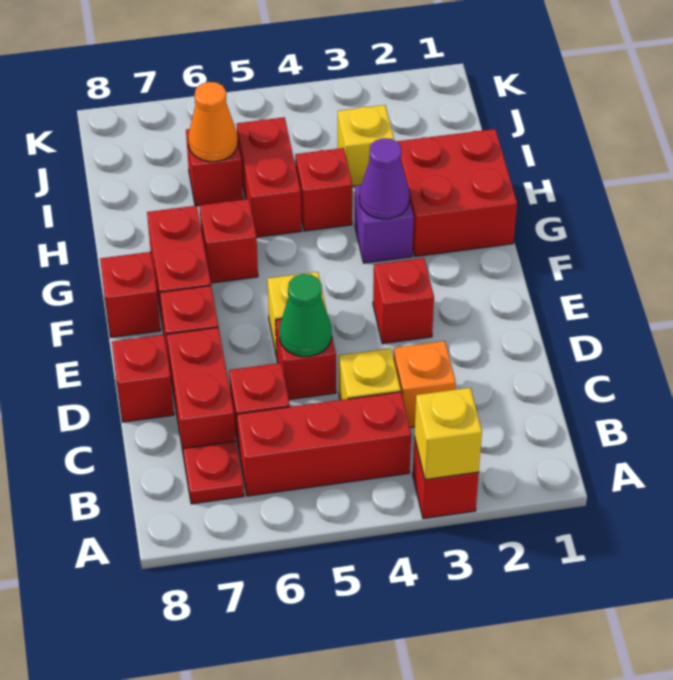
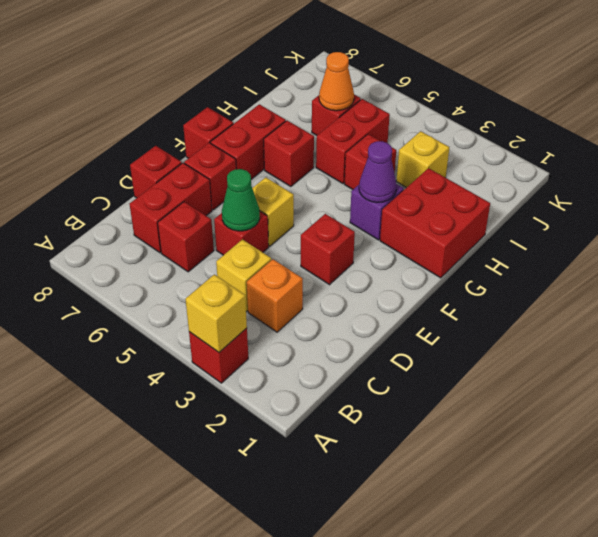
red 1x3 brick [237,392,411,496] -> none
red 1x1 plate [183,441,244,504] -> none

